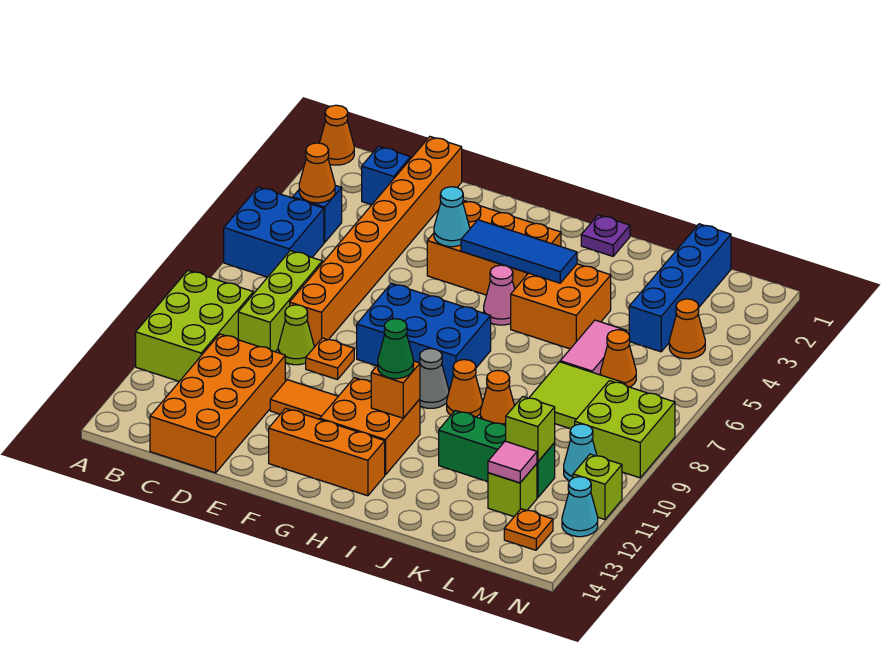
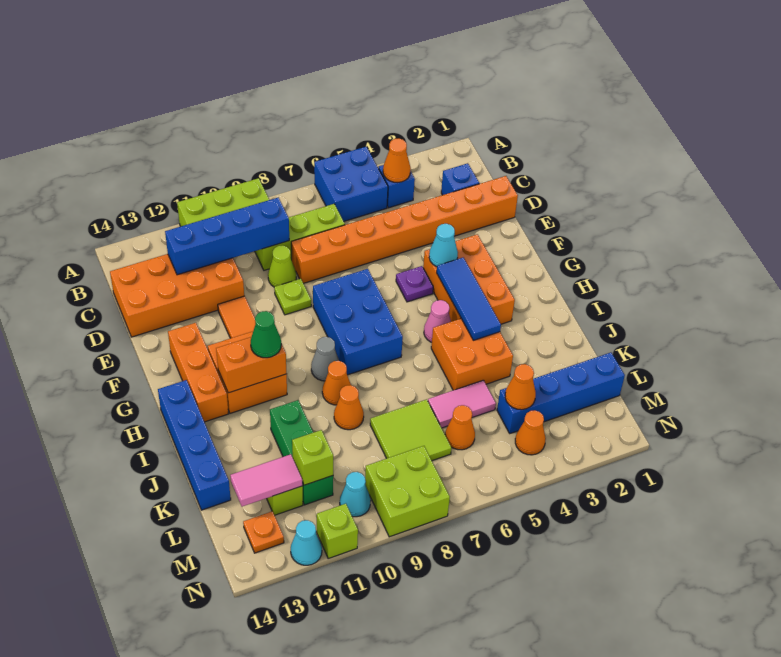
orange 1x1 cone [320,105,354,165] -> orange 1x1 cone moved to [505,364,536,410]
none -> blue 1x4 brick [165,197,289,275]
orange 1x1 plate [306,338,354,380] -> lime 1x1 plate [274,279,311,315]
orange 1x1 brick [371,361,420,418] -> orange 1x2 brick [216,337,286,393]
none -> blue 1x4 brick [158,380,231,510]
purple 1x1 plate [581,215,630,256] -> purple 1x1 plate moved to [396,266,433,302]
pink 1x1 tile [488,441,537,483] -> pink 1x2 tile [230,454,303,506]

